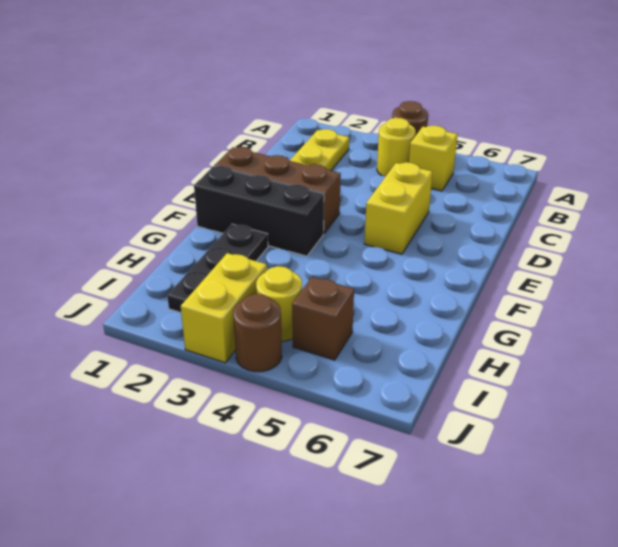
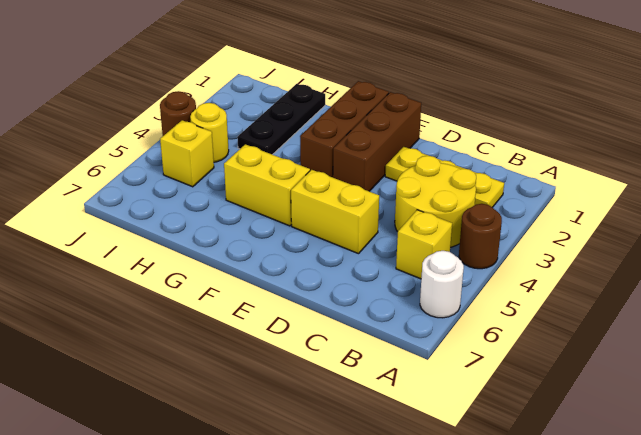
none -> white 1x1 round brick [420,251,464,318]
yellow 1x1 round brick [377,118,416,176] -> yellow 2x2 round brick [395,156,476,247]
black 1x3 brick [194,166,324,256] -> brown 1x3 brick [300,81,389,177]
black 1x3 plate [167,224,268,313] -> black 1x3 plate turned to [237,84,325,155]
yellow 1x2 brick [181,253,267,363] -> yellow 1x2 brick moved to [224,144,310,226]
brown 1x1 brick [292,277,354,360] -> yellow 1x1 brick [160,120,214,187]

